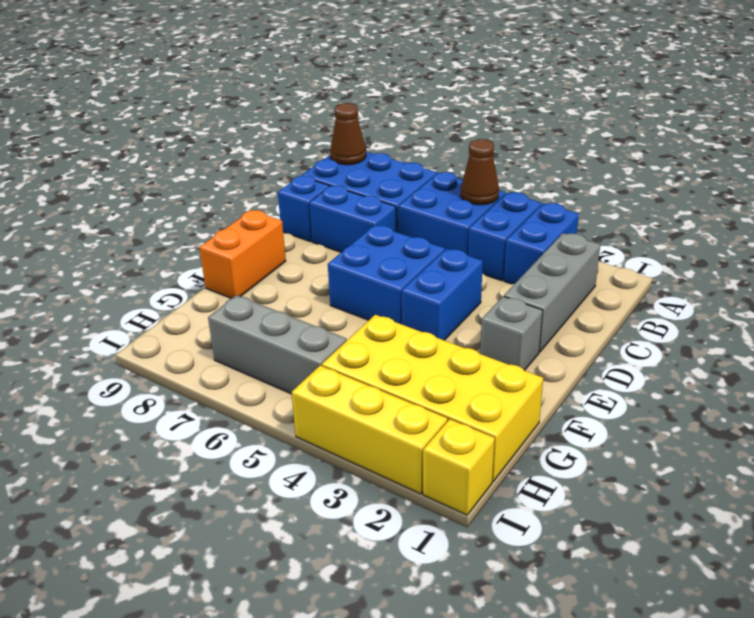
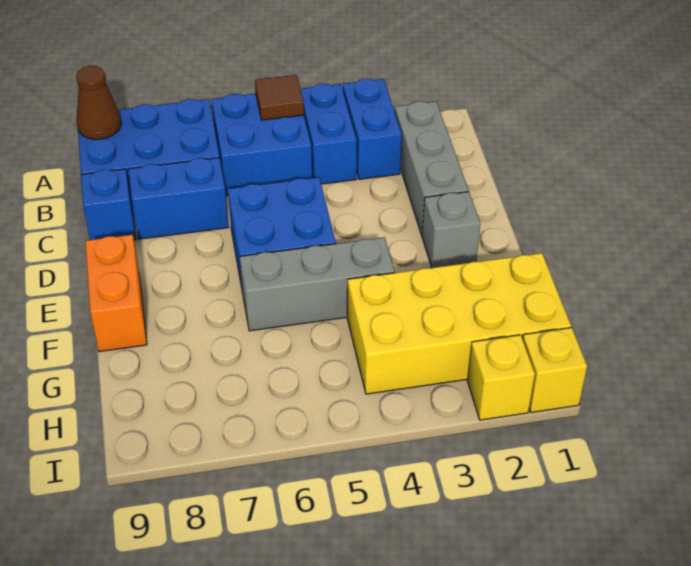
brown 1x1 cone [461,139,499,205] -> brown 1x1 tile [255,75,304,120]
blue 1x2 brick [402,249,483,340] -> none
grey 1x3 brick [208,295,347,393] -> grey 1x3 brick moved to [240,237,395,331]
yellow 1x3 brick [291,366,447,494] -> yellow 1x1 brick [467,335,535,420]

